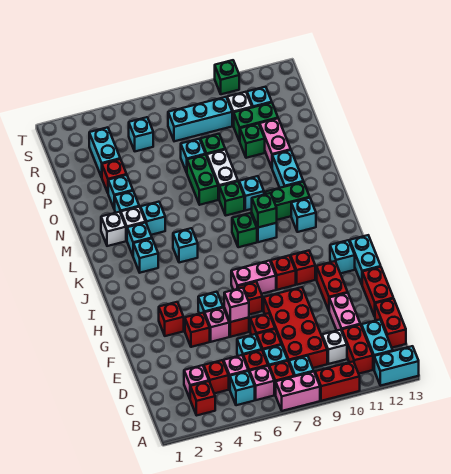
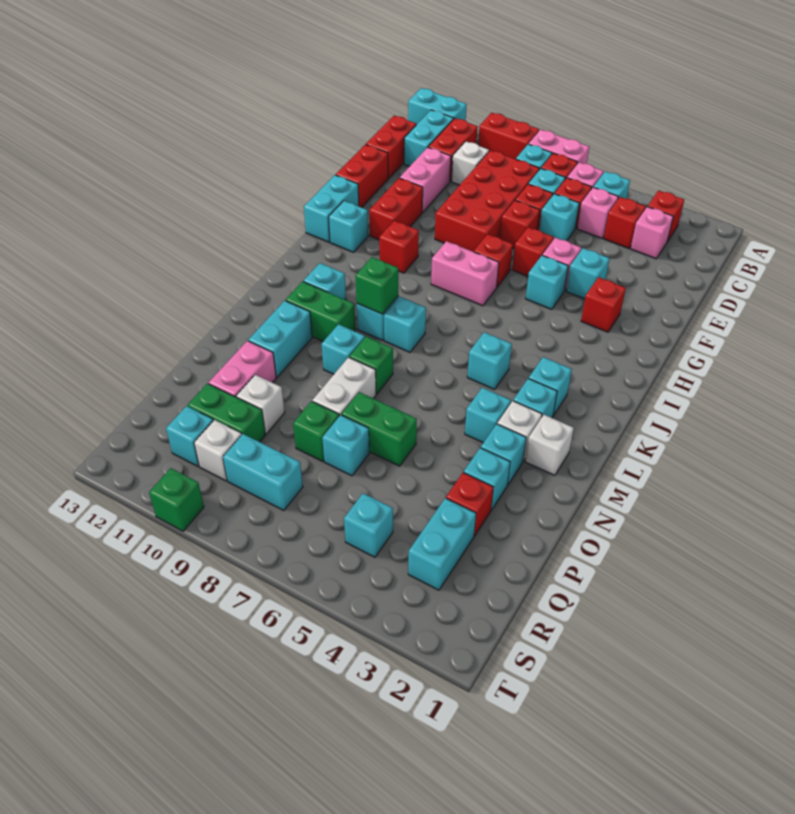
red 1x1 brick [185,313,210,347] -> cyan 1x1 brick [566,248,610,299]
pink 1x1 brick [224,288,249,322] -> none
red 1x1 brick [271,256,296,290] -> none
green 1x1 brick [232,213,257,247] -> cyan 1x1 brick [384,297,426,352]
green 1x2 brick [187,155,218,205] -> green 1x2 brick turned to [341,392,417,466]
green 1x1 brick [240,124,265,158] -> white 1x1 brick [236,375,285,434]
cyan 1x3 brick [168,97,232,141] -> cyan 1x2 brick [223,434,303,511]

